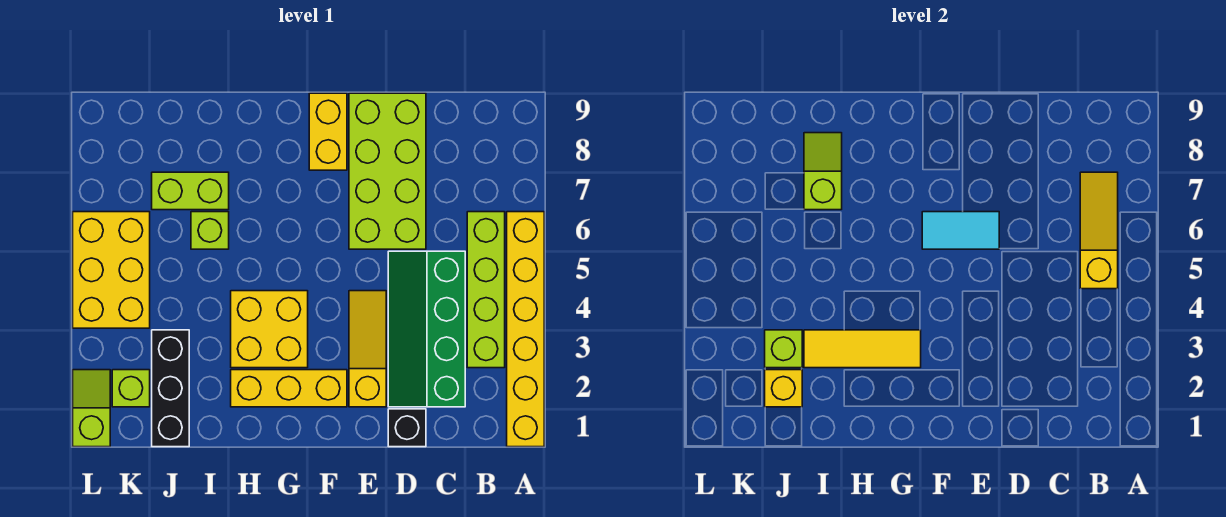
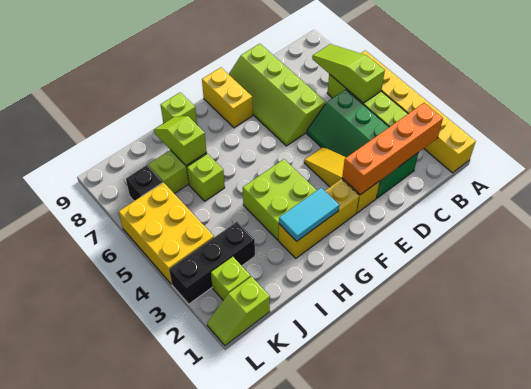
none -> orange 1x4 brick [342,103,443,195]
yellow 1x3 slope [1080,172,1118,289] -> lime 1x3 slope [312,44,385,103]
black 1x1 brick [388,409,426,447] -> black 1x1 brick moved to [126,165,163,201]
lime 2x4 brick [349,93,426,249] -> lime 2x4 slope [229,44,326,146]
cyan 1x2 tile [922,212,999,249] -> cyan 1x2 tile moved to [279,188,339,241]
yellow 2x2 brick [231,291,308,368] -> lime 2x2 brick [243,159,317,240]
yellow 1x3 tile [804,330,921,368] -> none
black 1x3 brick [152,330,189,447] -> black 1x3 brick turned to [169,221,255,304]
yellow 1x1 brick [765,370,802,407] -> none
lime 1x1 brick [765,330,802,368] -> lime 1x1 brick moved to [161,92,197,124]
lime 1x2 slope [73,370,110,447] -> lime 1x2 slope turned to [207,277,270,345]

